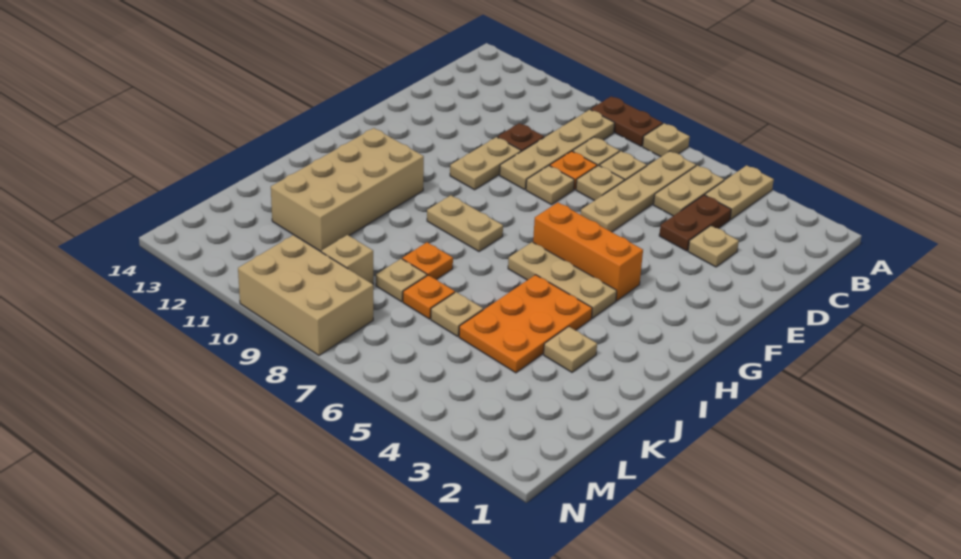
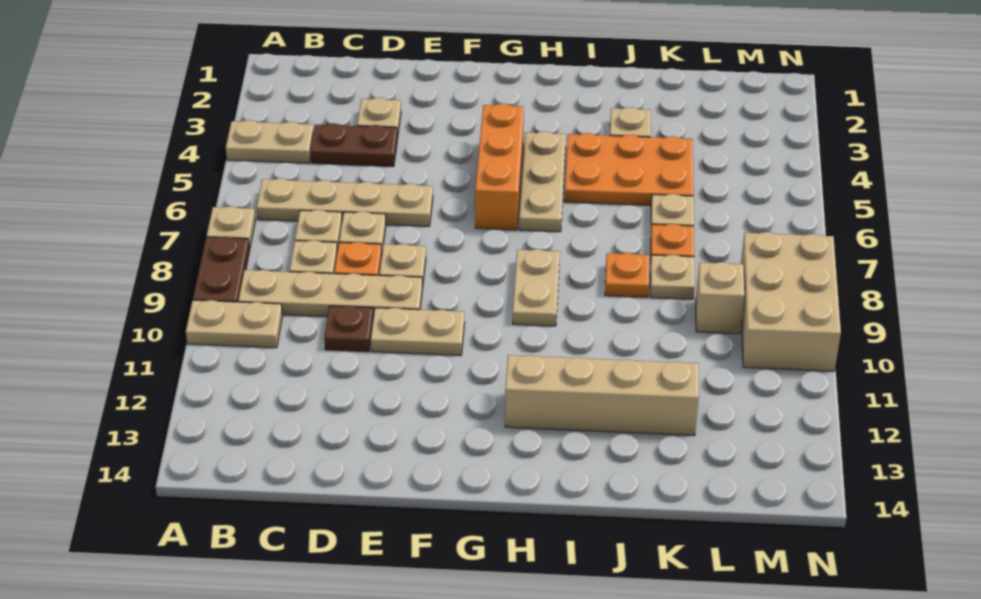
tan 1x2 plate [654,165,724,216] -> tan 1x2 plate moved to [186,300,282,348]
tan 2x4 brick [271,128,424,252] -> tan 1x4 brick [505,355,699,436]

